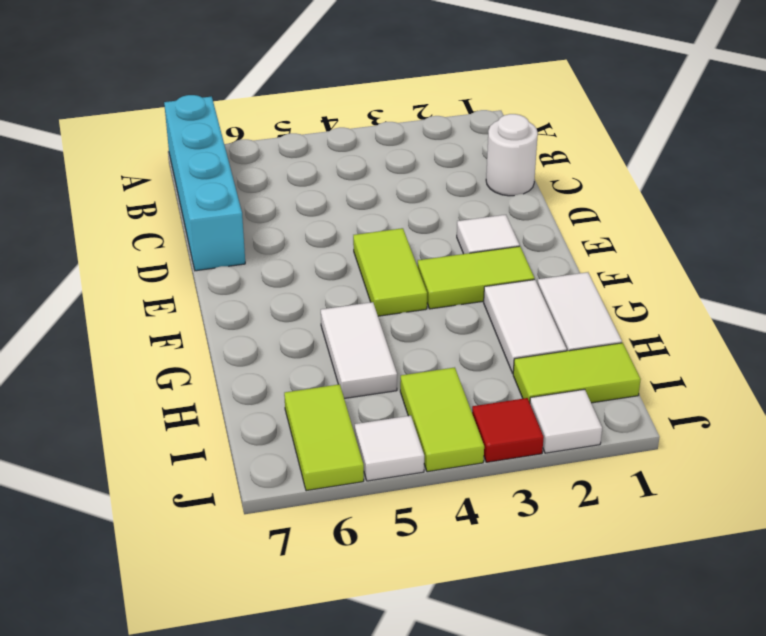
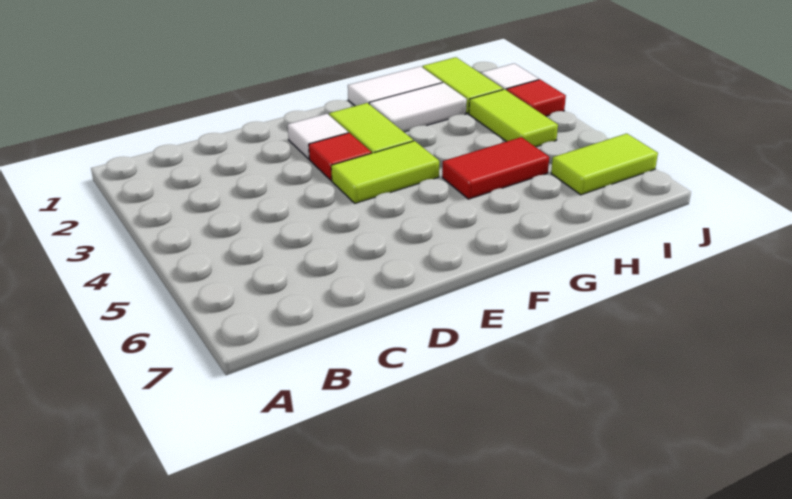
cyan 1x4 brick [164,95,245,271] -> none
white 1x1 round brick [486,114,538,196] -> none
none -> red 1x1 tile [309,133,372,181]
white 1x2 tile [321,302,397,399] -> red 1x2 tile [442,137,549,199]
lime 1x2 tile [400,367,484,472] -> lime 1x2 tile turned to [469,89,558,147]
white 1x1 tile [355,416,424,481] -> none

